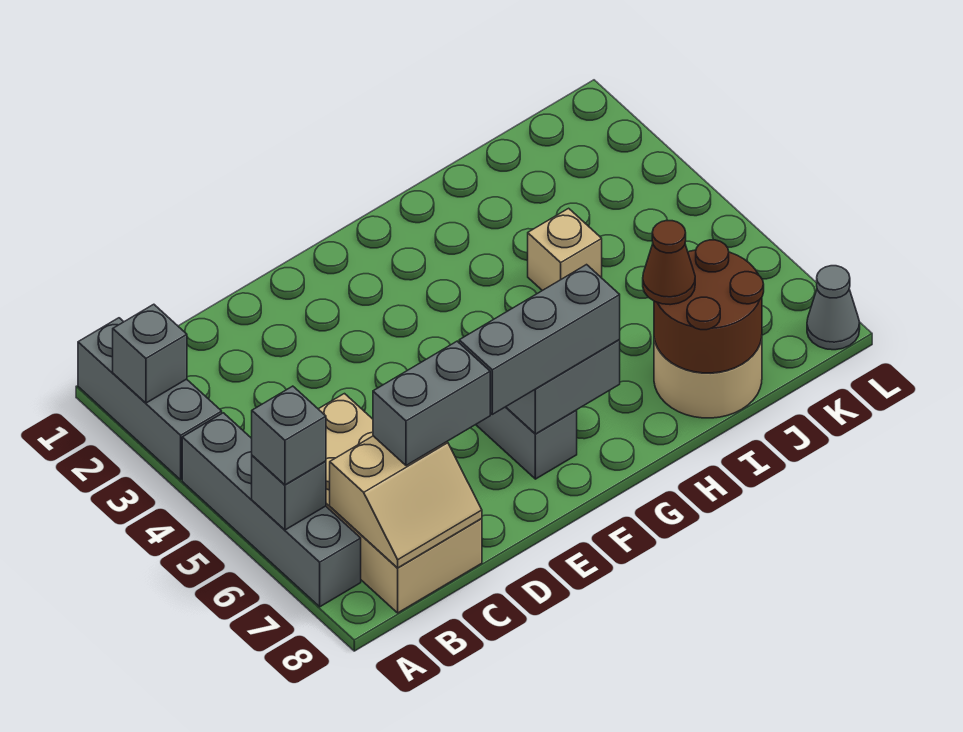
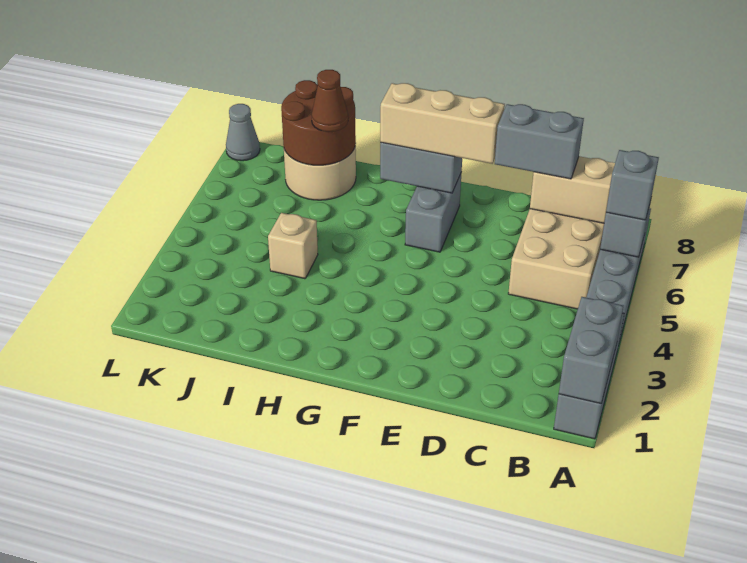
grey 1x1 brick [113,304,187,403] -> grey 1x2 brick [559,297,623,403]
grey 1x3 brick [459,265,620,414] -> tan 1x3 brick [380,83,505,164]

